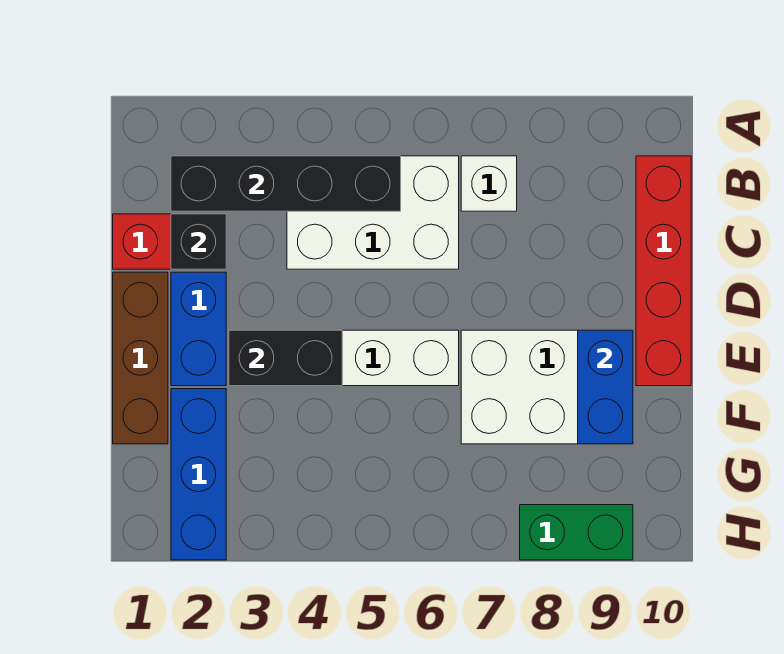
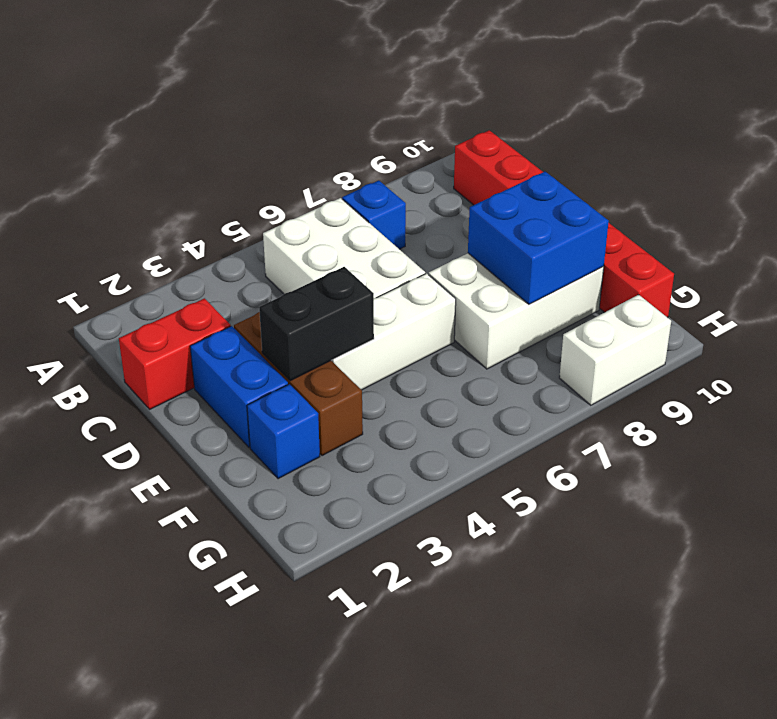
black 1x4 brick [171,156,401,211] -> none
white 2x3 brick [287,156,459,269] -> white 2x3 brick turned to [263,198,425,298]
white 1x1 brick [461,156,517,211] -> blue 1x1 brick [342,181,406,249]
red 1x4 brick [636,156,691,386] -> red 1x6 brick [454,130,674,318]
black 1x1 brick [171,214,226,269] -> none
brown 1x3 brick [113,272,168,444] -> brown 1x3 brick moved to [234,312,363,456]
blue 1x2 brick [578,330,633,444] -> blue 2x2 brick [468,172,609,304]
blue 1x3 brick [171,389,226,560] -> blue 1x1 brick [247,384,320,479]
green 1x2 brick [520,505,633,560] -> white 1x2 brick [559,295,671,405]

